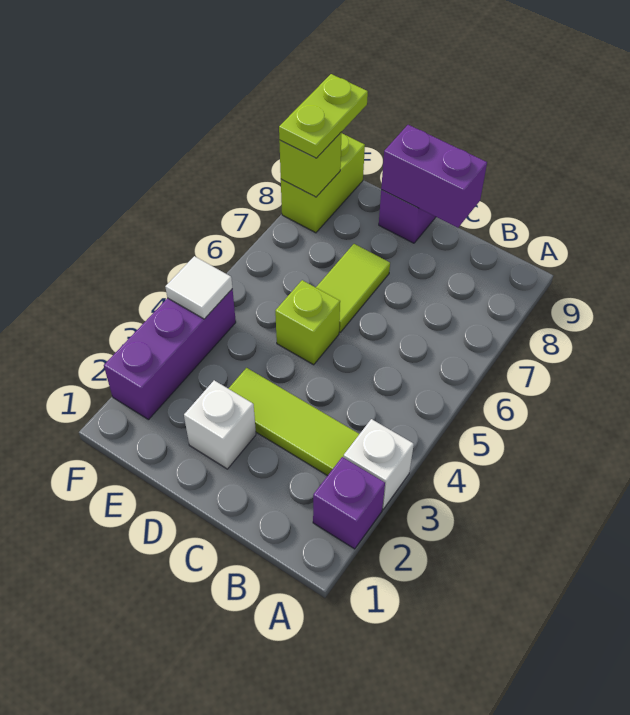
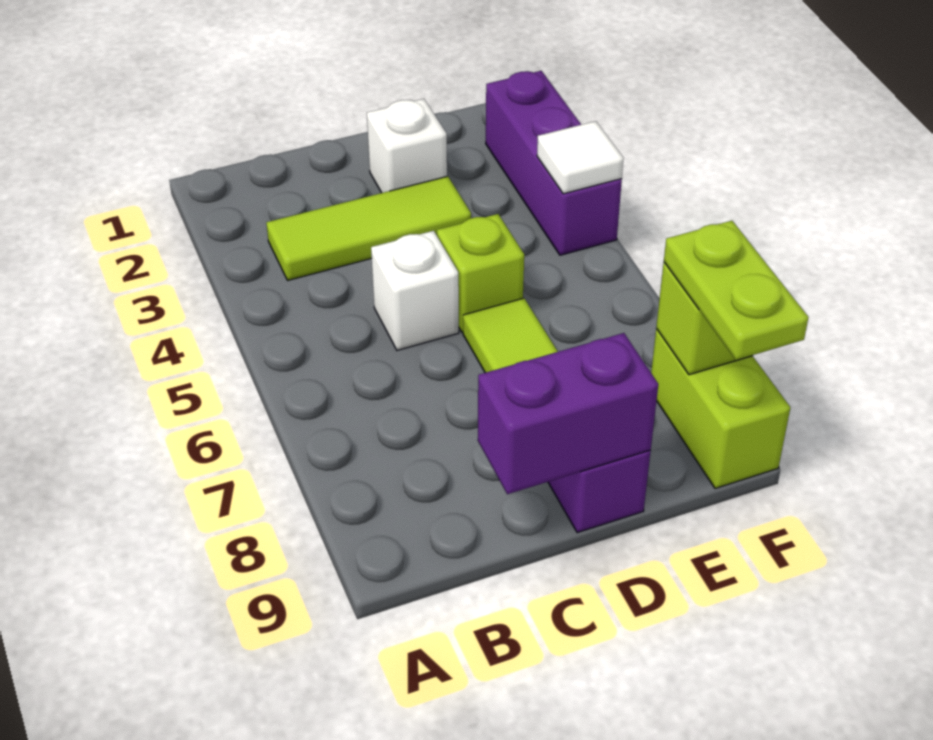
purple 1x1 brick [313,457,385,549] -> none
white 1x1 brick [343,419,414,509] -> white 1x1 brick moved to [371,231,459,350]

